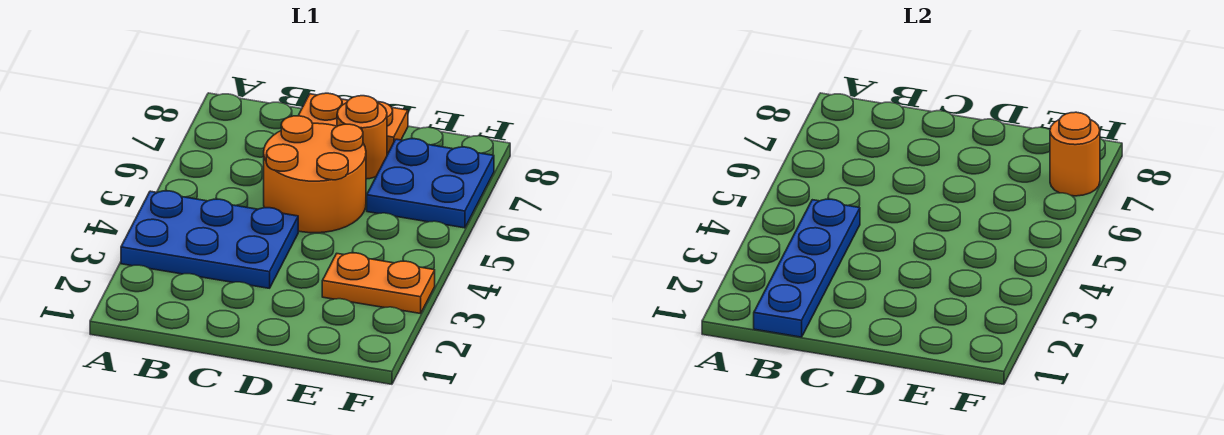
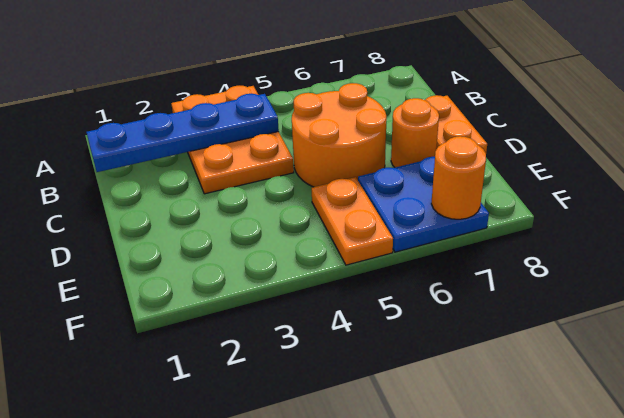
blue 2x3 plate [121,191,298,288] -> orange 2x3 plate [171,86,294,194]
orange 1x2 plate [322,253,435,314] -> orange 1x2 plate moved to [312,177,393,265]

